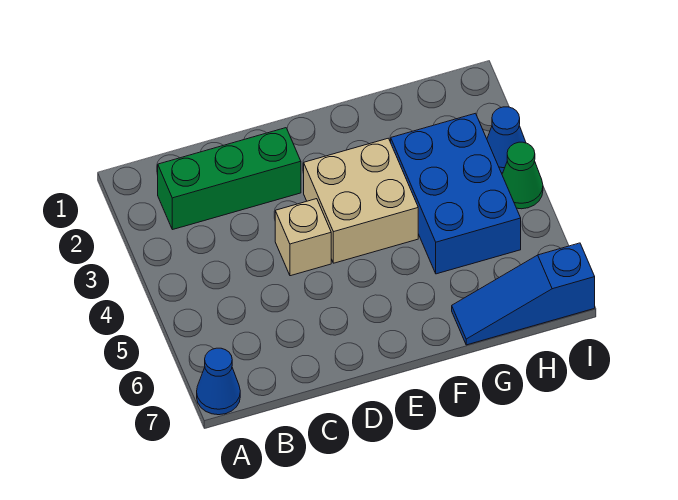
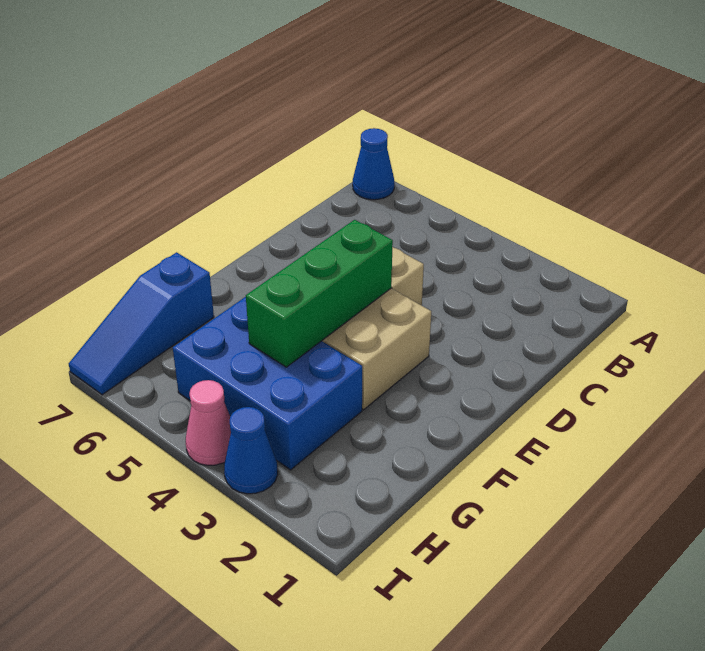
green 1x3 brick [158,128,301,230] -> green 1x3 brick moved to [246,220,393,367]
blue 1x3 slope [452,243,595,345] -> blue 1x3 slope turned to [69,252,214,395]
green 1x1 cone [502,142,543,209] -> pink 1x1 cone [186,380,231,465]

